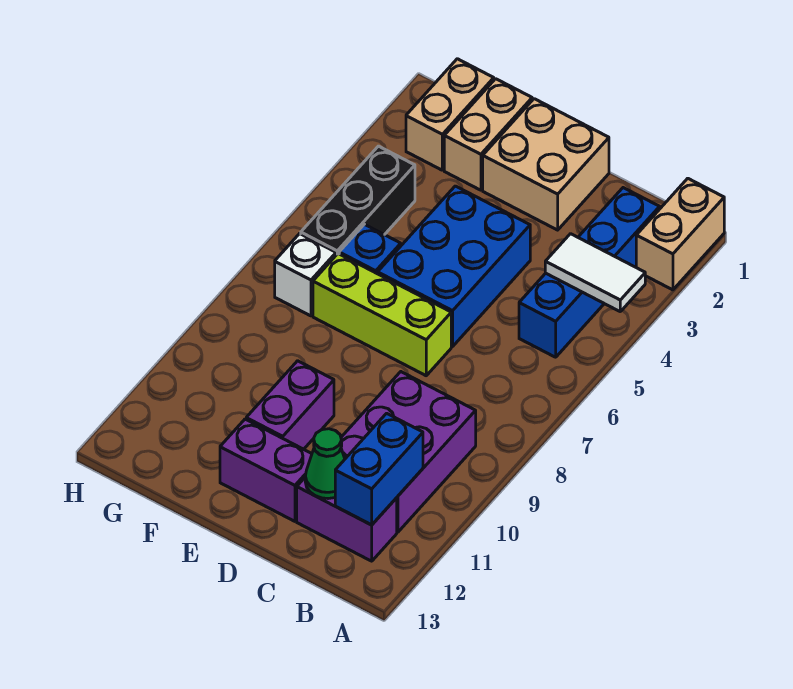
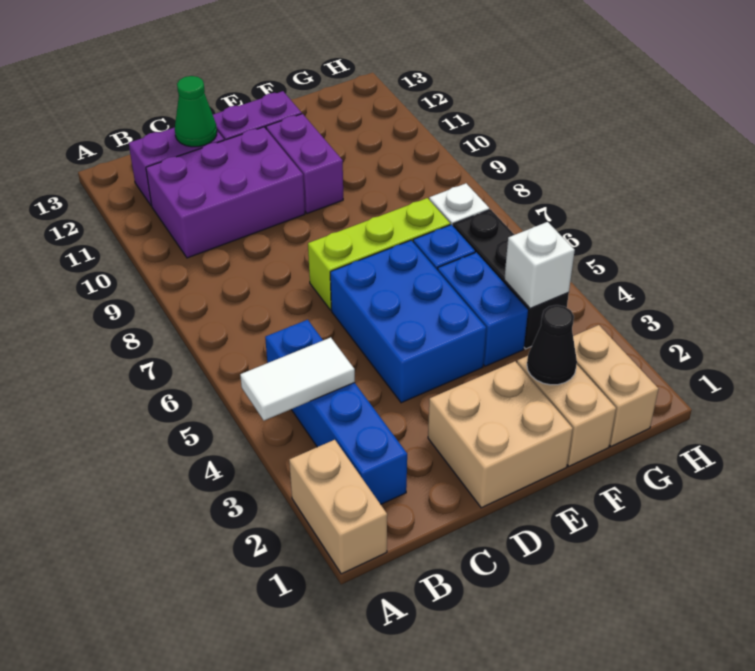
purple 2x3 brick [341,372,476,532] -> purple 2x3 brick turned to [146,127,305,258]
blue 1x2 brick [335,413,423,525] -> blue 1x2 brick moved to [438,252,528,366]
none -> black 1x1 cone [527,305,577,385]
none -> white 1x1 brick [504,222,575,309]

